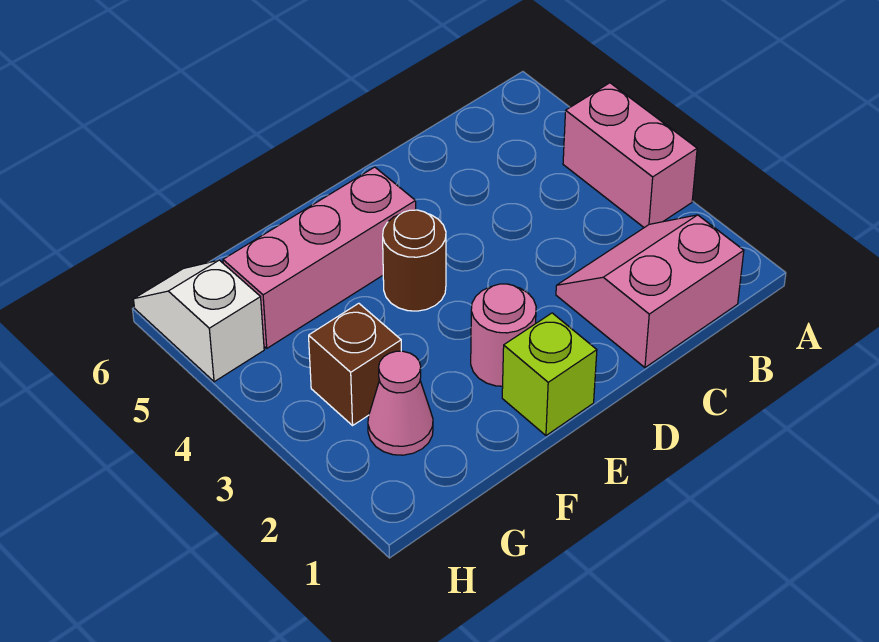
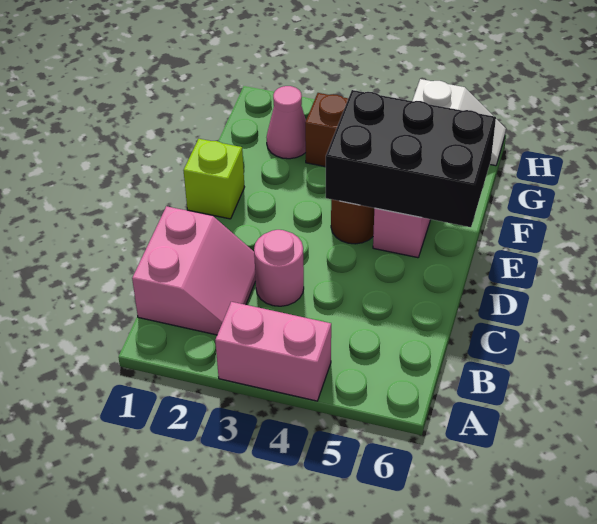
pink 1x1 round brick [471,284,536,386] -> pink 1x1 round brick moved to [254,230,304,306]
none -> black 2x3 brick [326,90,496,227]

